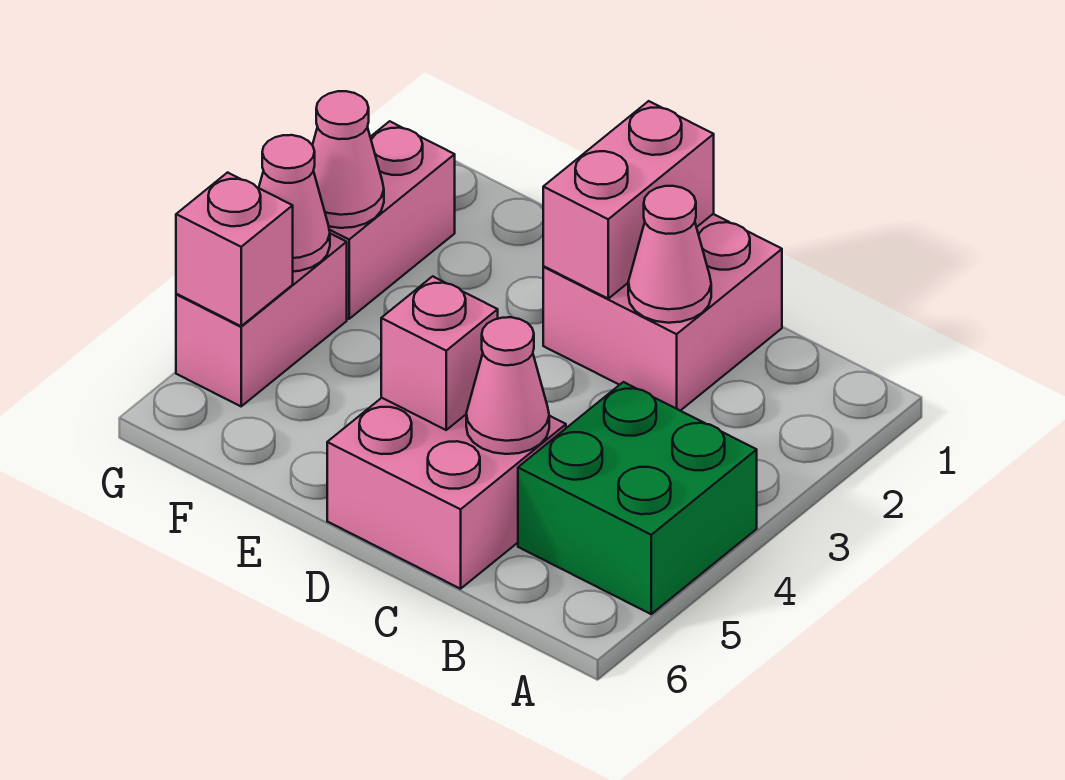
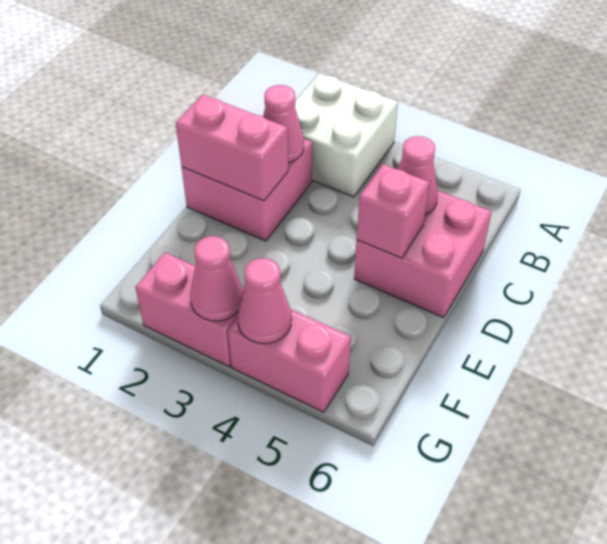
none -> white 2x2 brick [295,73,398,197]
green 2x2 brick [518,382,757,614] -> none
pink 1x1 brick [176,172,293,326] -> none

